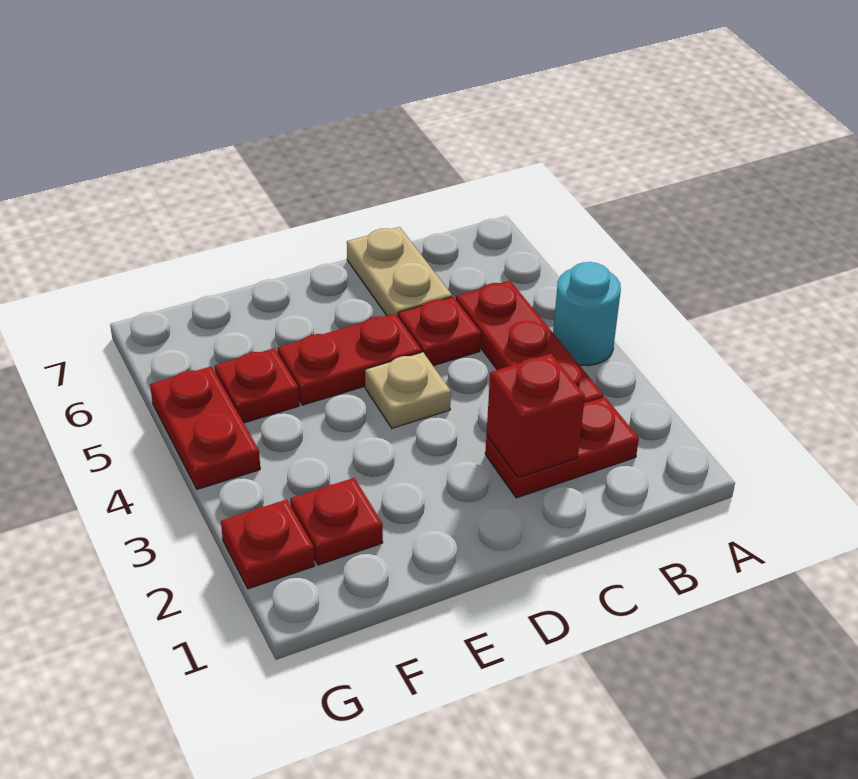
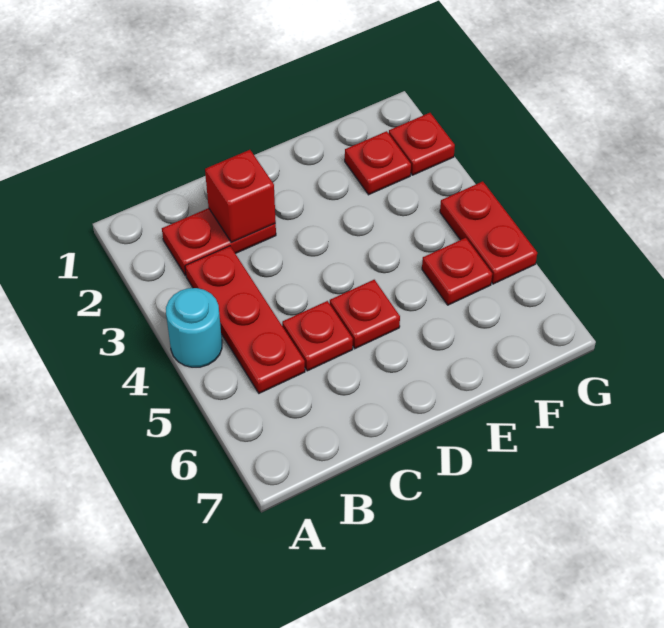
tan 1x2 plate [347,227,452,316] -> none
tan 1x1 plate [365,352,451,428] -> none
red 1x2 plate [278,314,422,405] -> red 1x1 plate [330,280,400,349]

